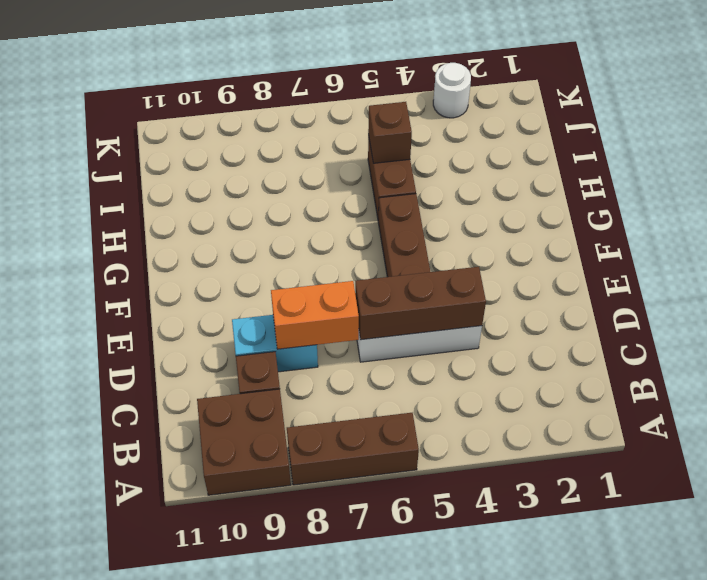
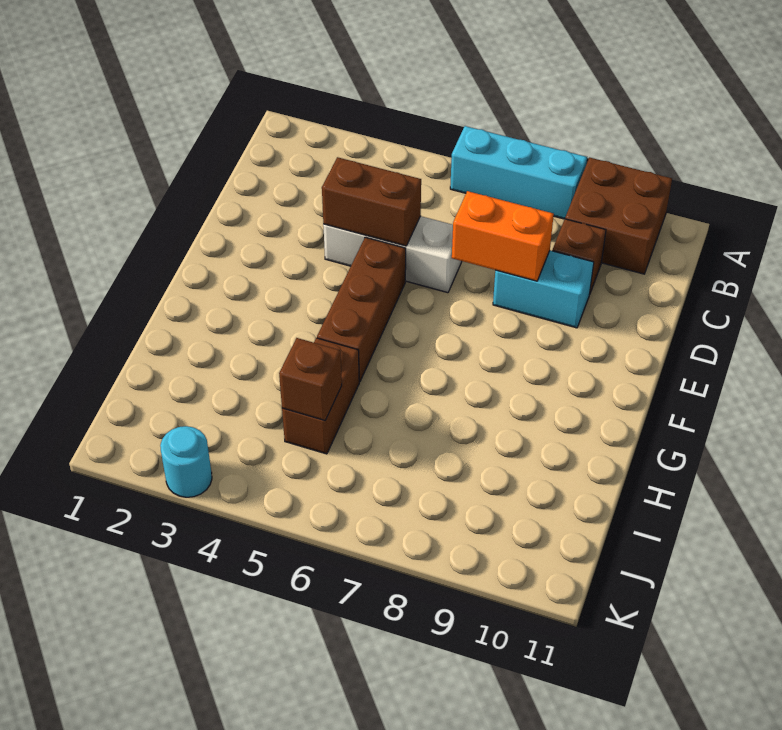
brown 1x3 brick [287,413,419,485] -> cyan 1x3 brick [450,126,587,219]
brown 1x3 brick [355,267,486,340] -> brown 1x2 brick [322,157,421,246]
white 1x1 round brick [433,63,471,118] -> cyan 1x1 round brick [160,426,212,497]

